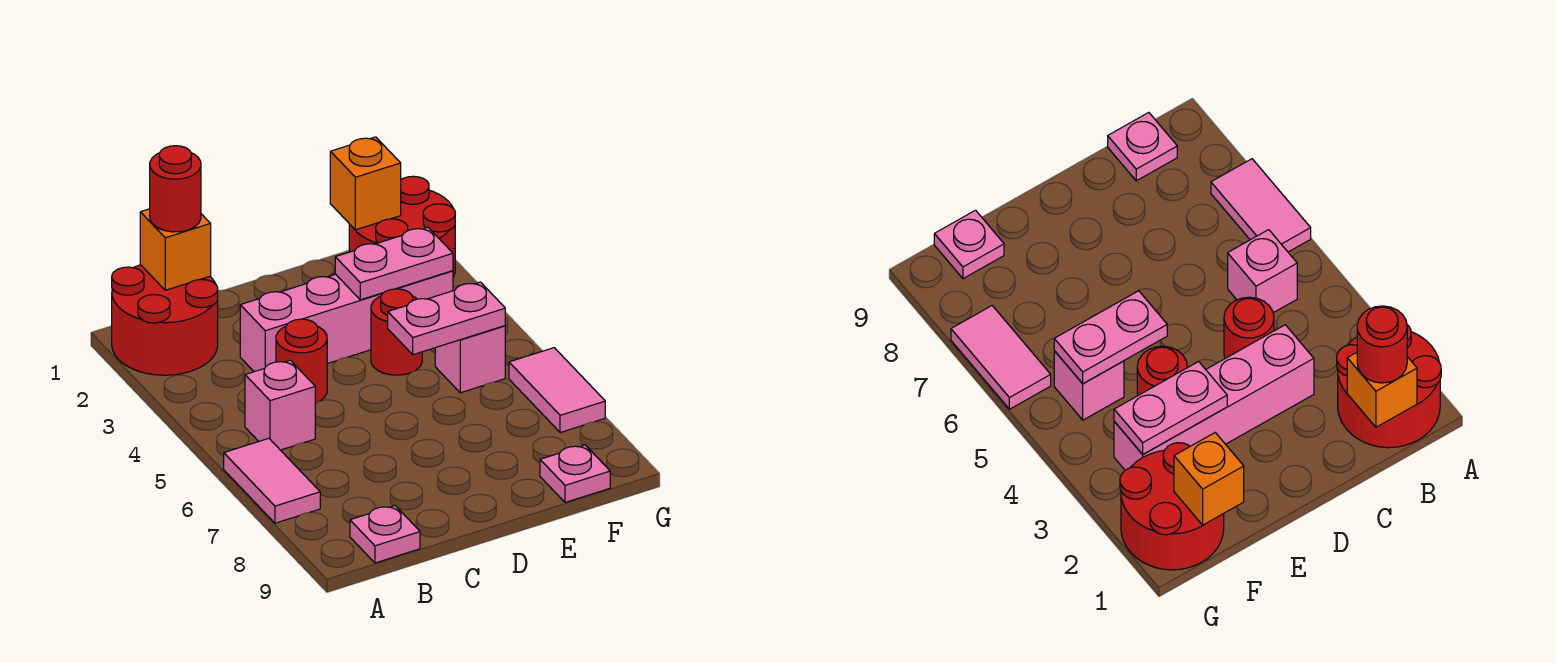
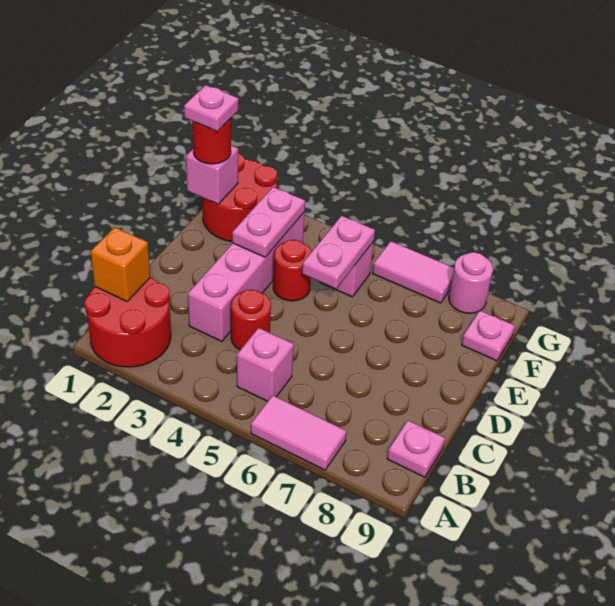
red 1x1 round brick [150,146,201,232] -> red 1x1 round brick moved to [192,118,231,164]
orange 1x1 brick [330,137,401,230] -> pink 1x1 brick [186,146,238,204]
none -> pink 1x1 plate [184,85,238,131]
none -> pink 1x1 round brick [449,252,493,313]

